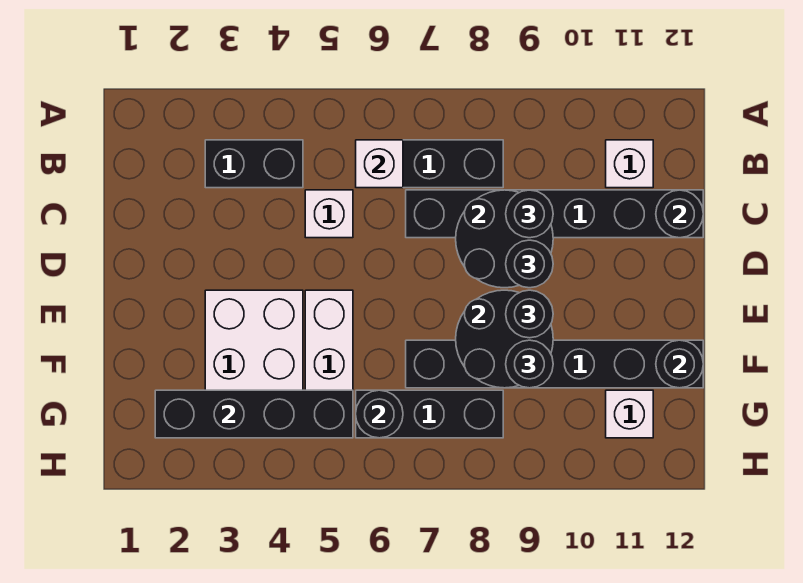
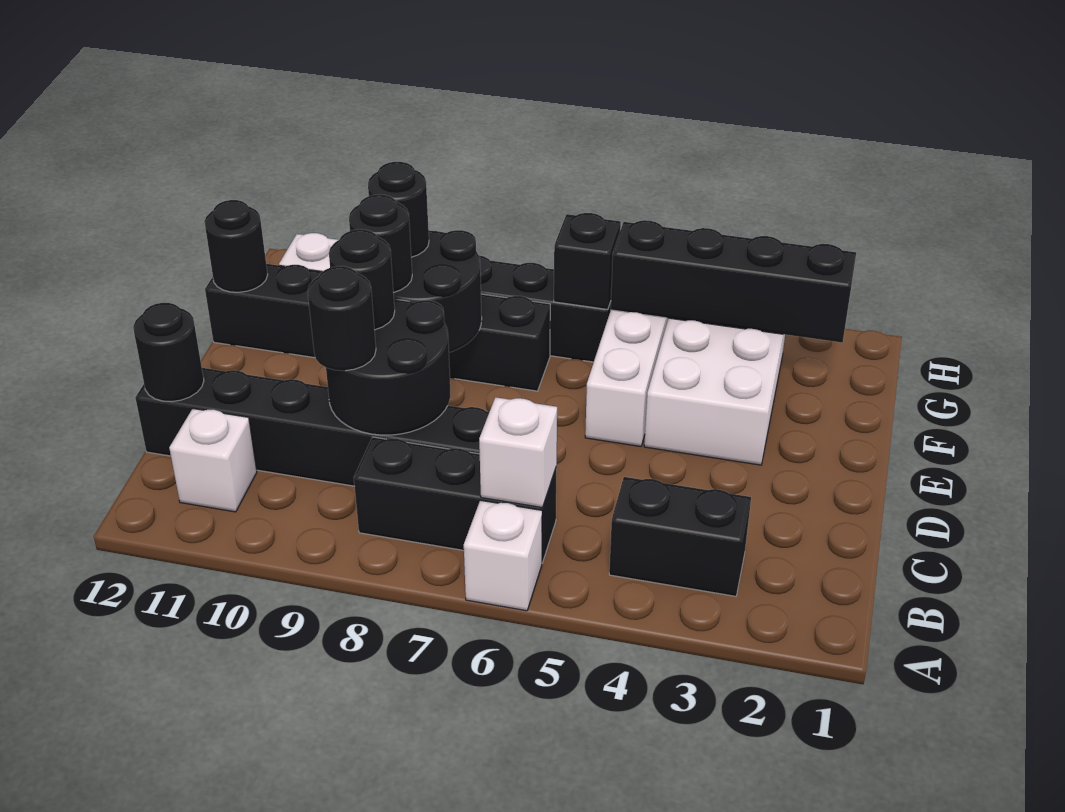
white 1x1 brick [305,190,353,238] -> white 1x1 brick moved to [464,500,542,611]
black 1x1 round brick [356,390,403,438] -> black 1x1 brick [554,213,621,310]

